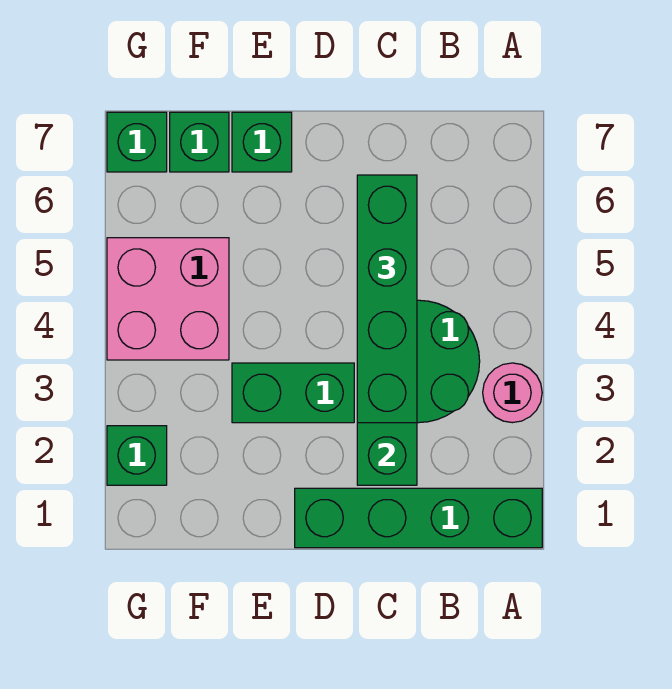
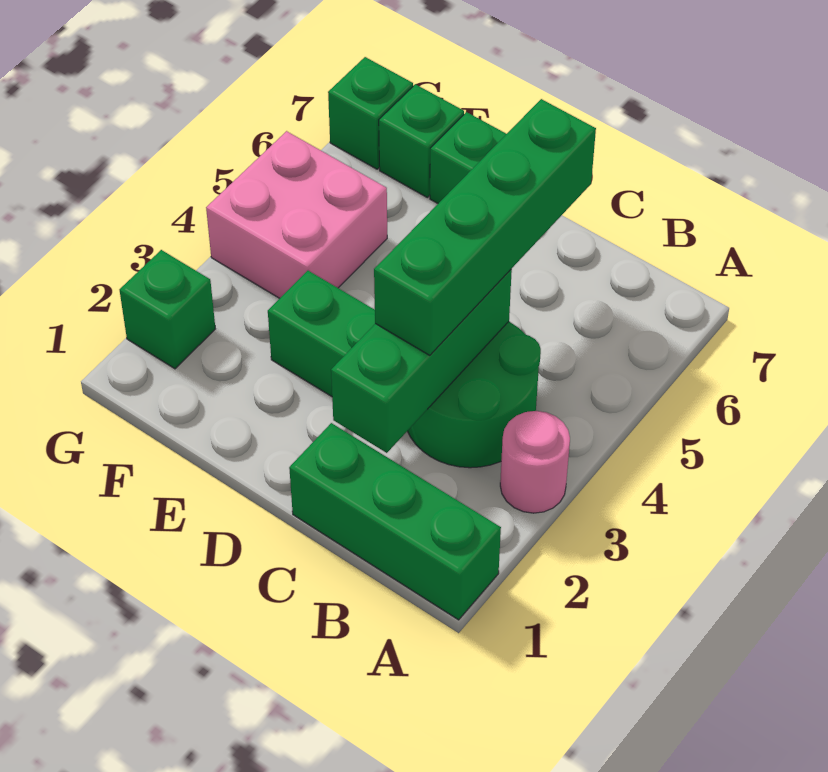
green 1x4 brick [295,488,542,548] -> green 1x3 brick [289,423,501,620]

